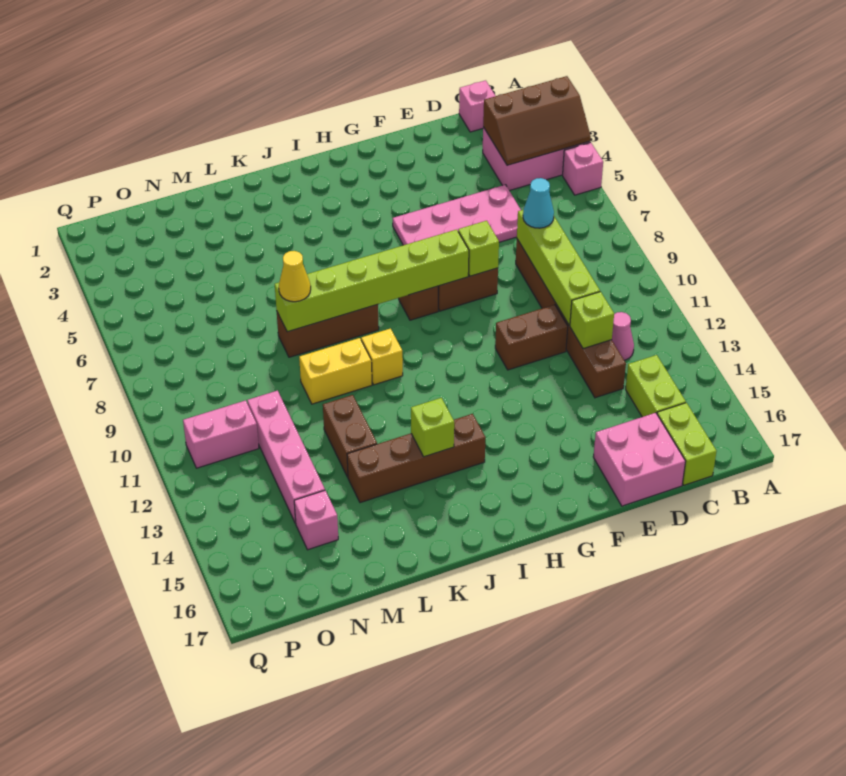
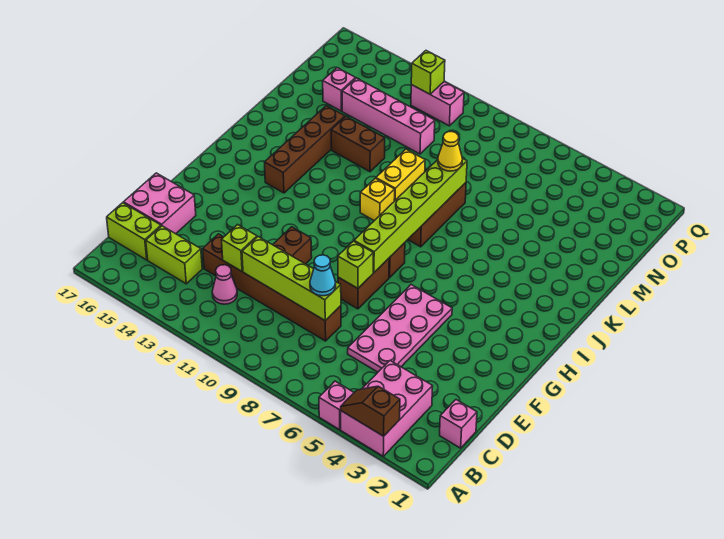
brown 2x3 slope [483,76,591,165] -> brown 1x2 slope [341,386,400,436]
lime 1x1 brick [411,398,454,457] -> lime 1x1 brick moved to [411,51,445,94]
pink 1x2 brick [183,400,259,468] -> pink 1x2 brick turned to [411,82,464,126]

